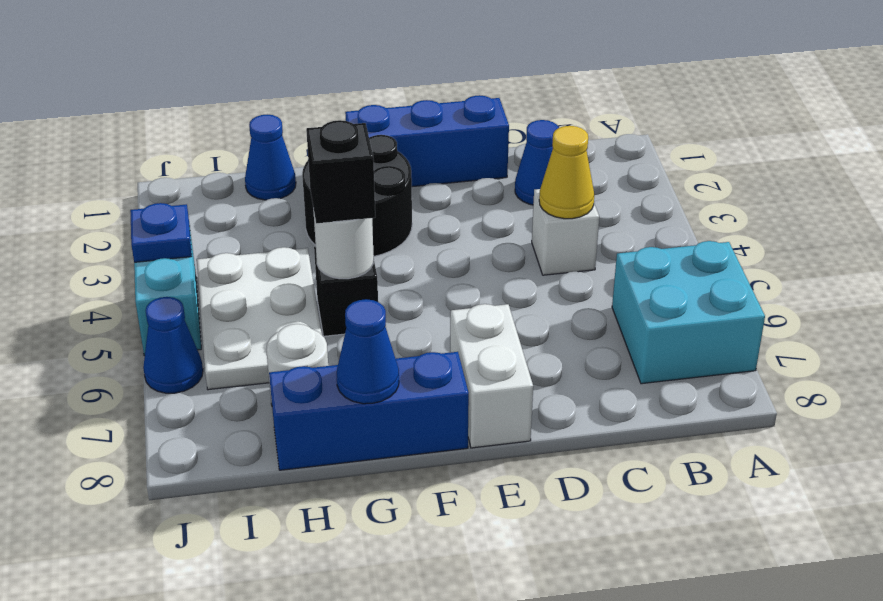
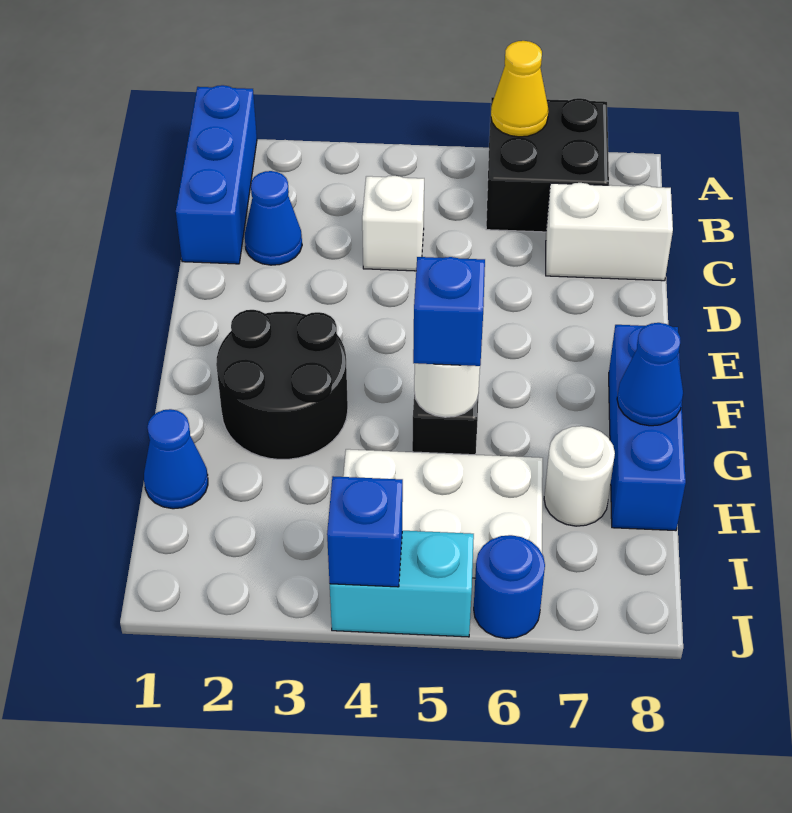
cyan 2x2 brick [612,241,765,384] -> black 2x2 brick [486,97,609,232]
yellow 1x1 cone [539,126,594,219] -> yellow 1x1 cone moved to [491,41,548,137]
blue 1x3 brick [345,95,509,187] -> blue 1x3 brick moved to [176,85,257,264]
white 1x2 brick [450,304,533,448] -> white 1x2 brick moved to [546,183,673,281]
black 1x1 brick [306,120,375,223] -> blue 1x1 brick [413,257,485,366]
blue 1x1 plate [130,203,192,262] -> blue 1x1 brick [327,476,403,587]
blue 1x1 cone [143,297,203,393] -> blue 1x1 round brick [474,535,545,639]

